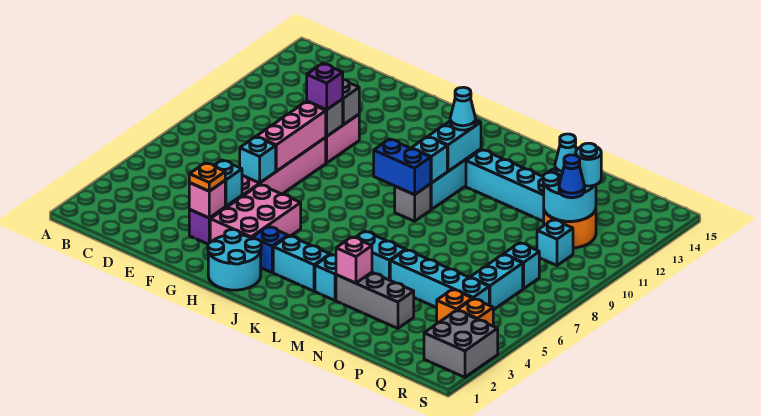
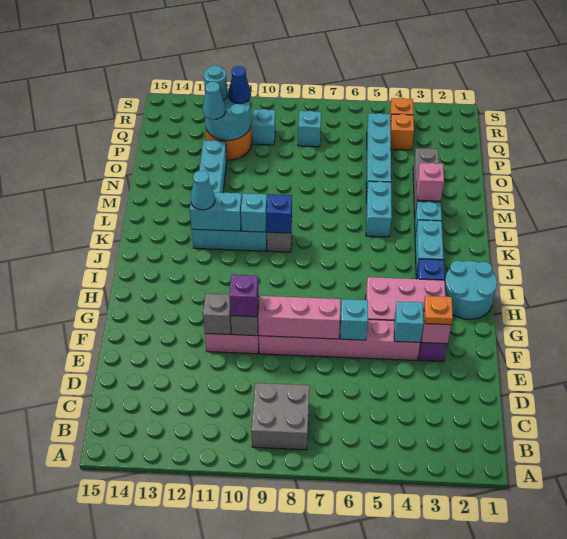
blue 1x2 brick [374,139,431,195] -> blue 1x1 brick [267,194,292,233]
cyan 1x2 brick [470,254,523,310] -> none
grey 2x2 brick [424,310,498,377] -> grey 2x2 brick moved to [251,383,310,450]

